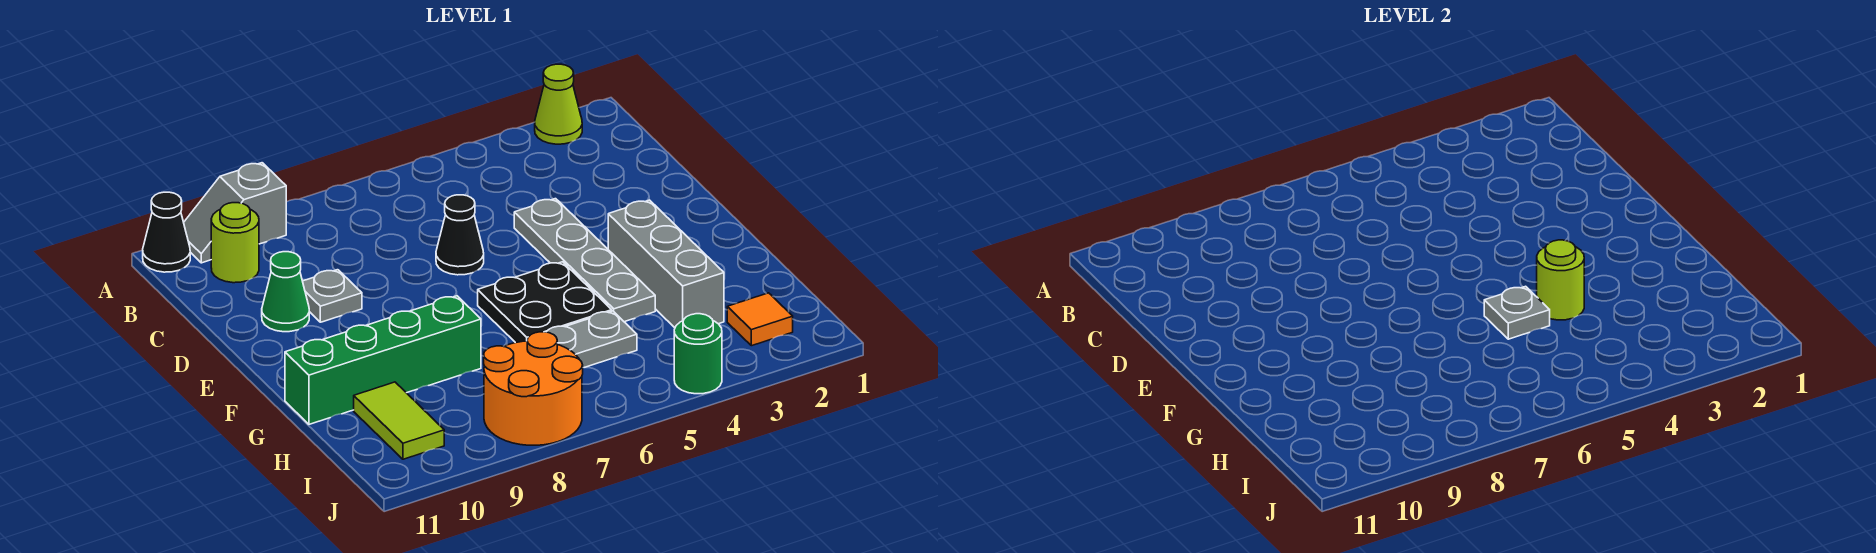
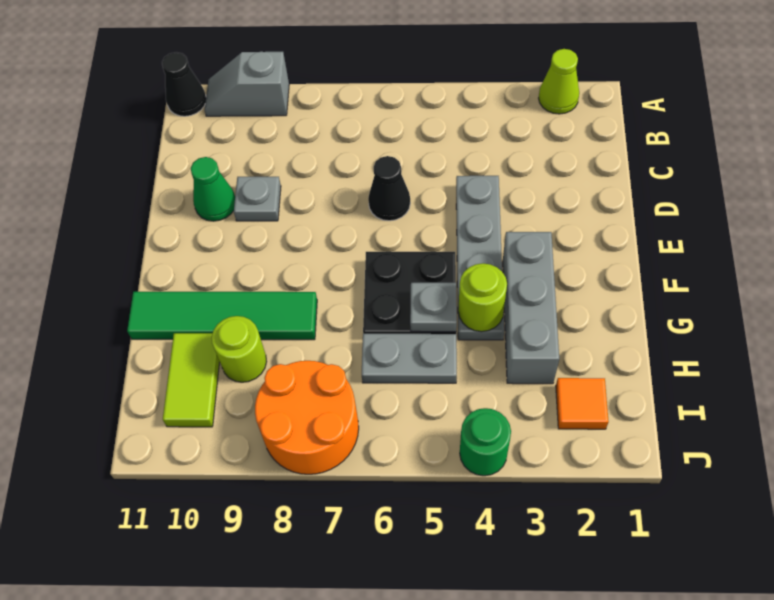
lime 1x1 round brick [211,203,259,283] -> lime 1x1 round brick moved to [212,316,267,382]
green 1x4 brick [285,296,481,424] -> green 1x4 tile [127,292,317,340]

